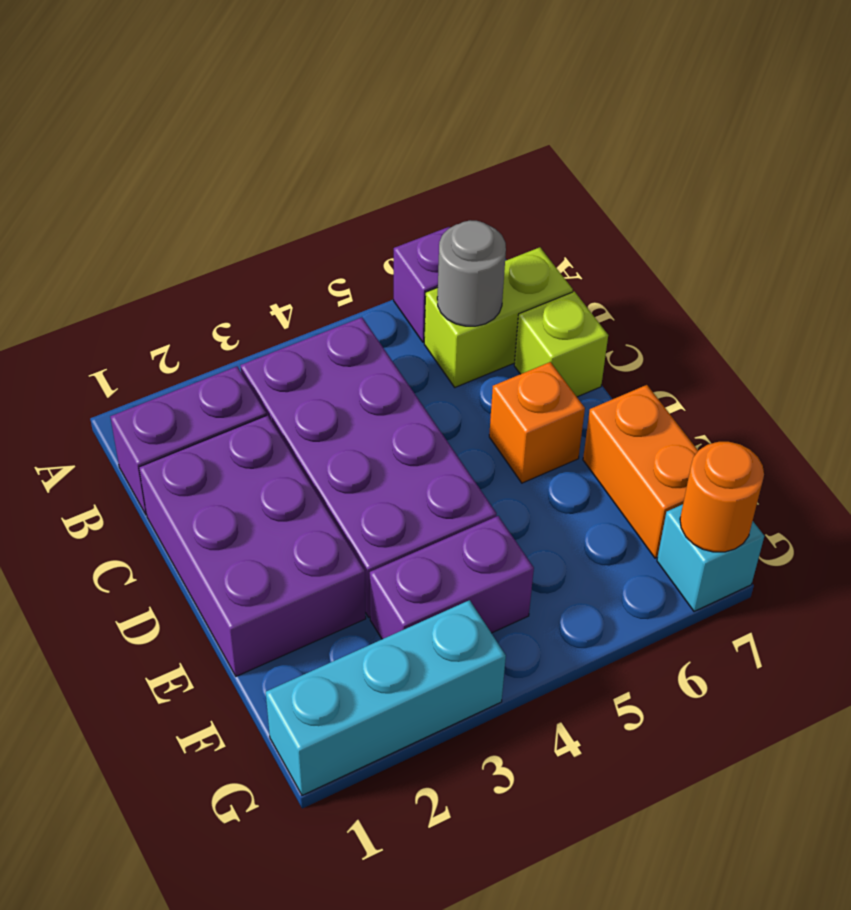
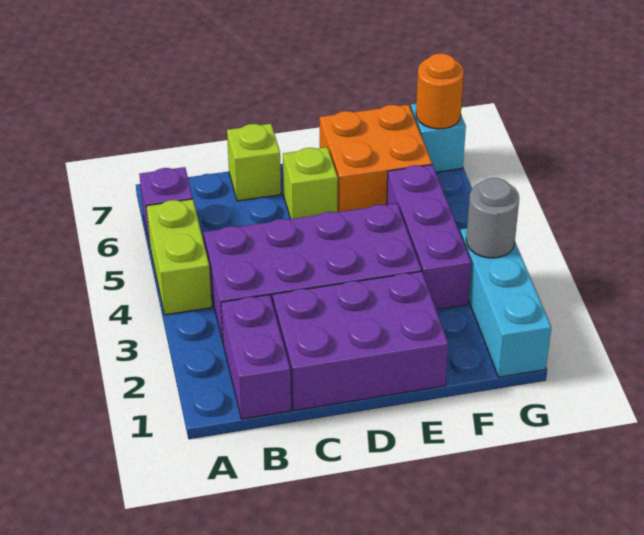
lime 1x2 brick [424,247,573,387] -> lime 1x2 brick moved to [146,199,212,315]
grey 1x1 round brick [437,220,506,326] -> grey 1x1 round brick moved to [466,178,519,258]
orange 1x1 brick [489,362,585,483] -> lime 1x1 brick [283,147,338,219]
orange 1x2 brick [583,385,698,558] -> orange 2x2 brick [320,105,432,212]
purple 1x2 brick [370,516,534,639] -> purple 1x3 brick [387,165,471,310]

